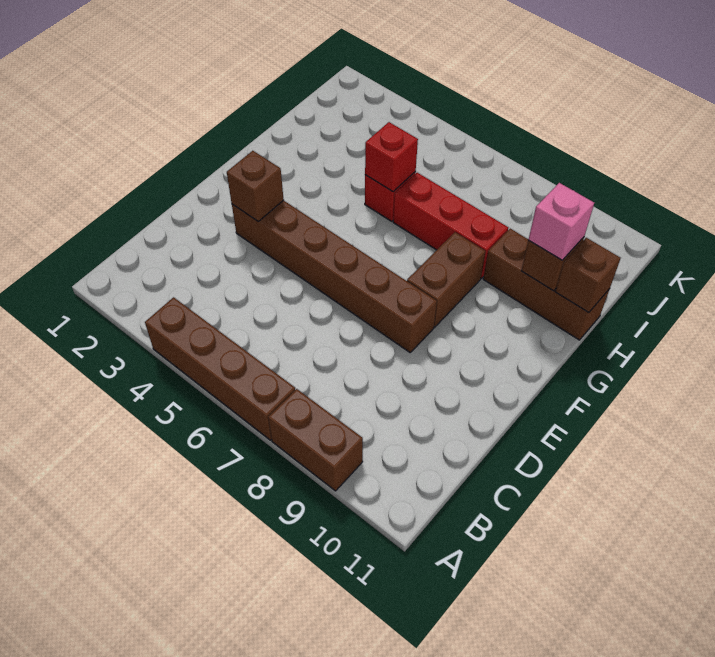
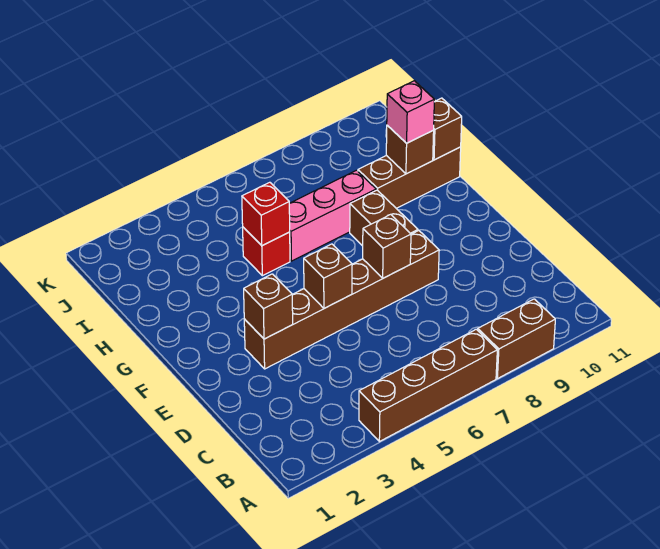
none -> brown 1x1 brick [304,244,352,308]
none -> brown 1x1 brick [363,214,411,278]
red 1x3 brick [393,173,508,278] -> pink 1x3 brick [289,170,376,261]

